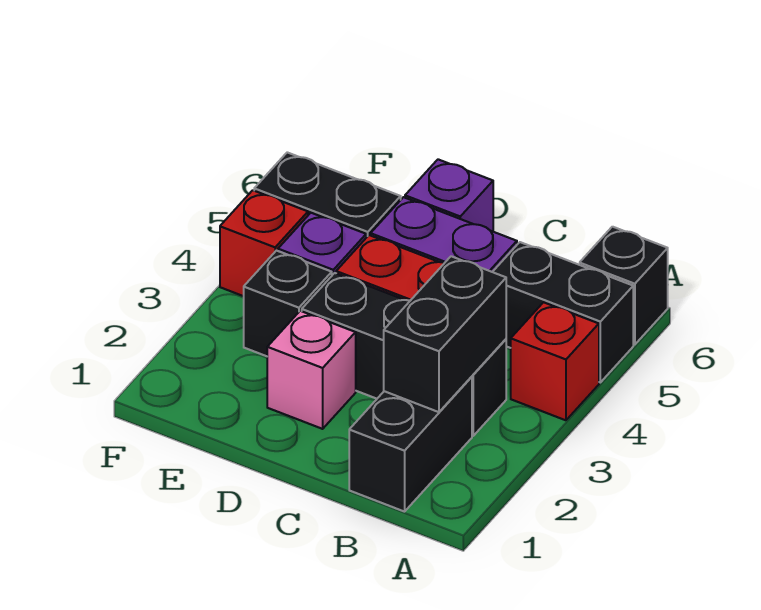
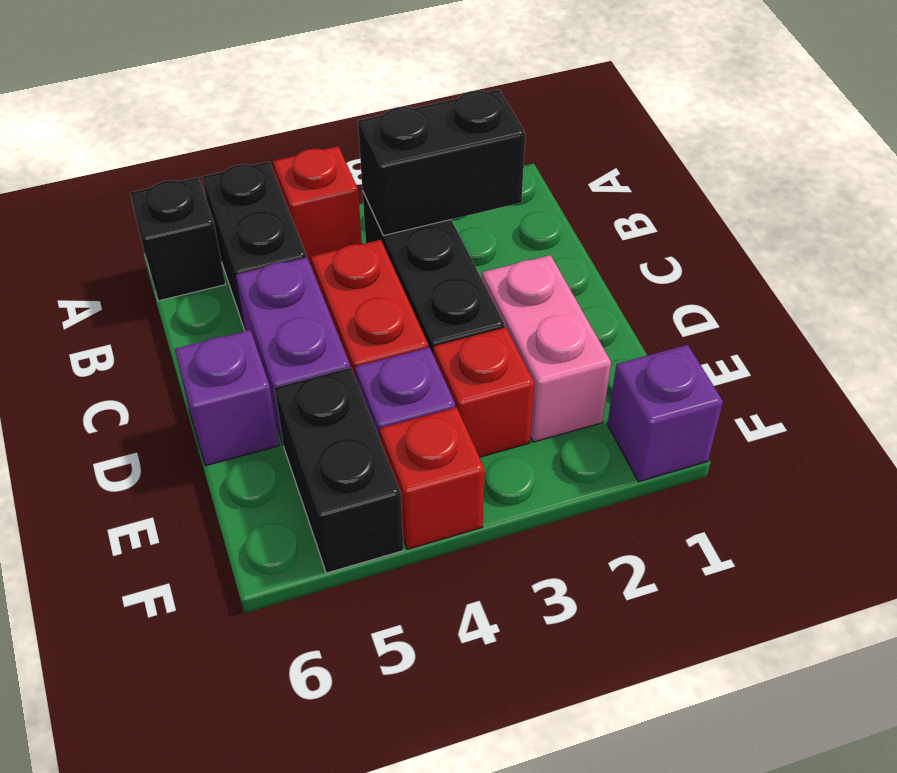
black 1x2 brick [349,377,472,512] -> none
pink 1x1 brick [267,311,356,429] -> pink 1x2 brick [482,255,611,442]
black 1x1 brick [244,251,332,356] -> red 1x1 brick [433,327,534,457]
none -> purple 1x1 brick [607,345,723,482]

